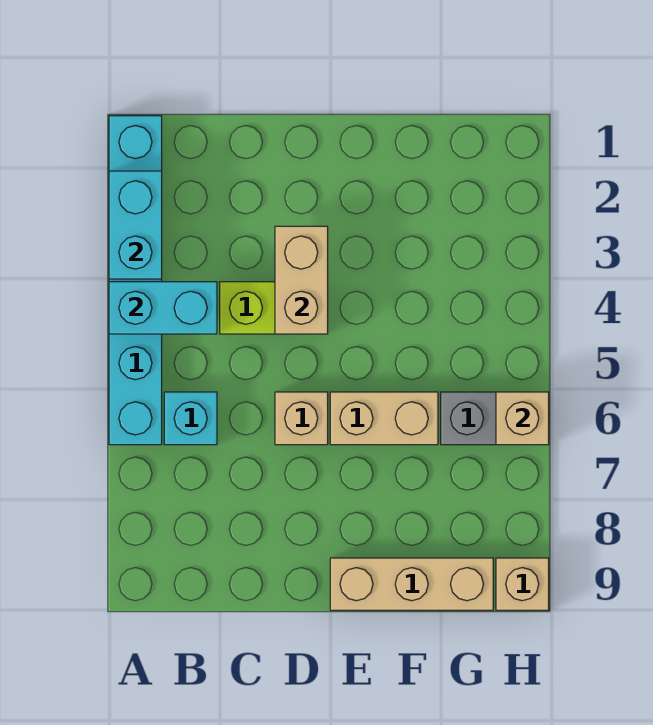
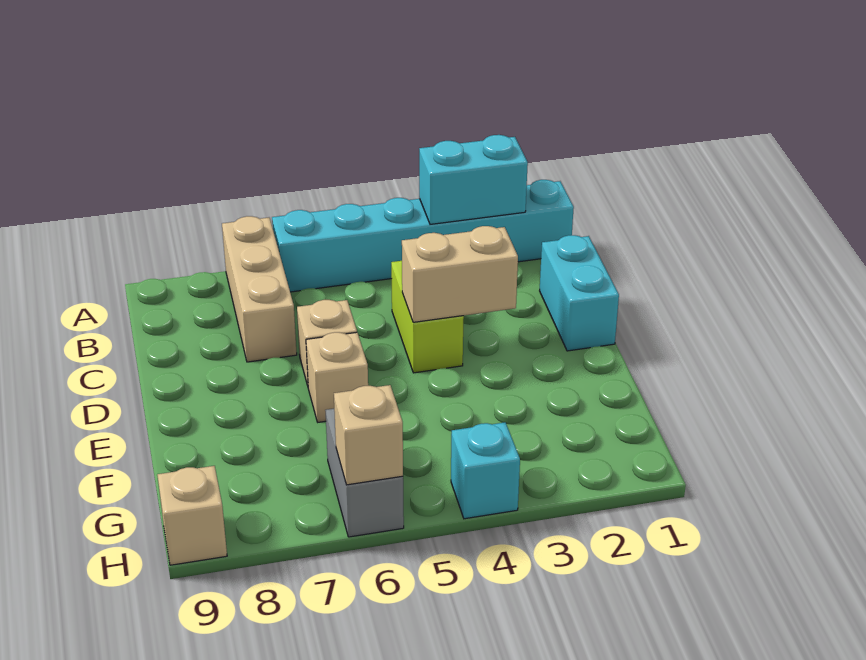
cyan 1x2 brick [109,282,217,334] -> cyan 1x2 brick moved to [540,235,619,351]
cyan 1x1 brick [164,392,217,445] -> cyan 1x1 brick moved to [451,422,520,519]
tan 1x2 brick [330,392,438,445] -> tan 1x1 brick [306,332,368,422]
tan 1x3 brick [330,558,493,610] -> tan 1x3 brick moved to [222,216,297,362]

